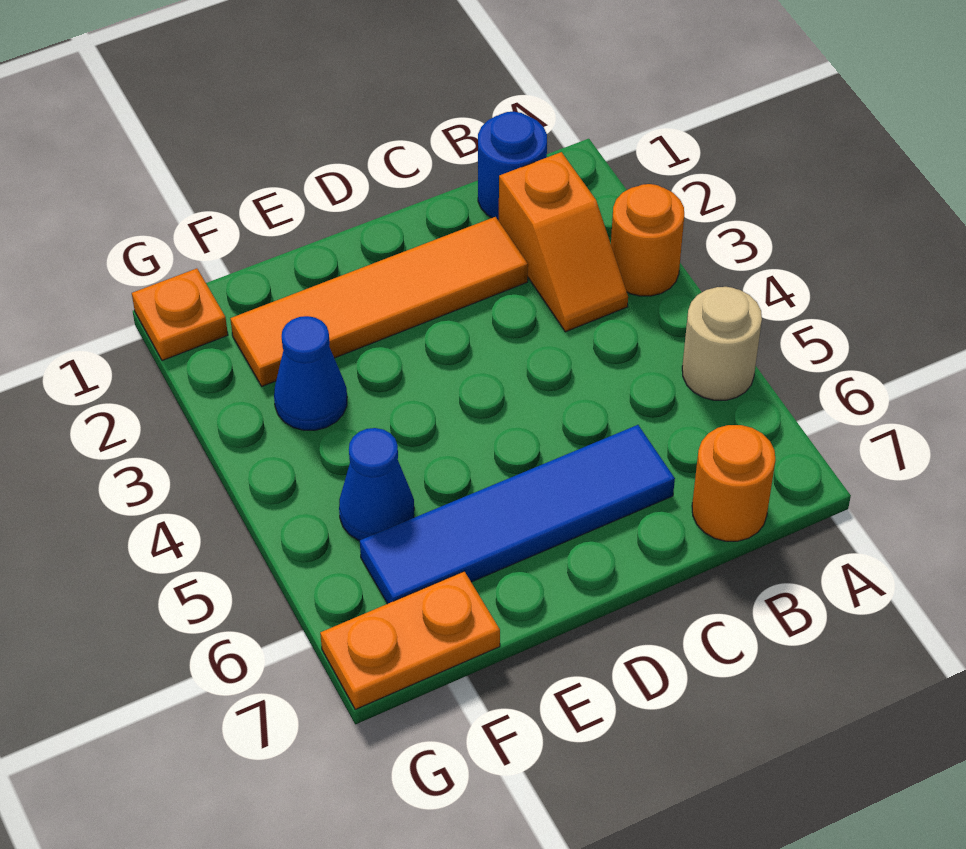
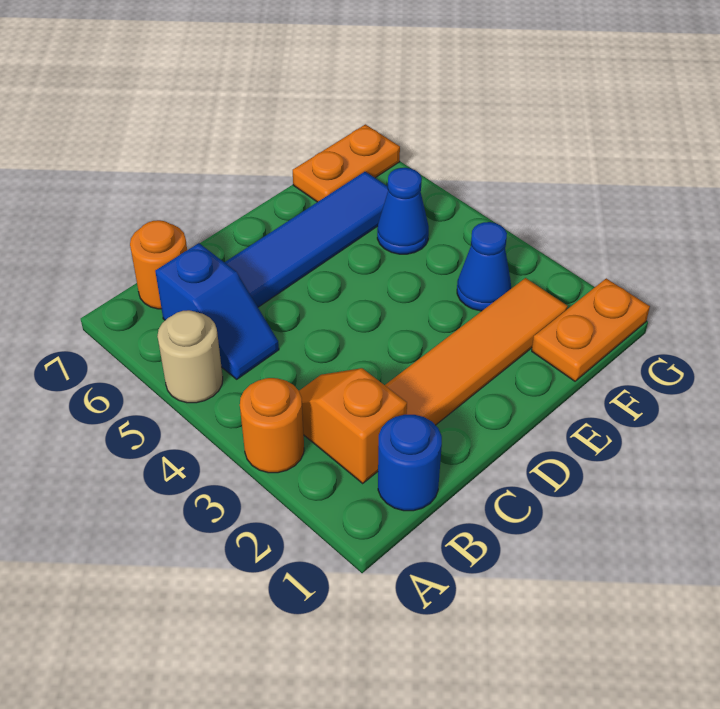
none -> blue 1x2 slope [155,243,279,379]
orange 1x1 plate [132,268,228,361] -> orange 1x2 plate [532,278,650,381]

